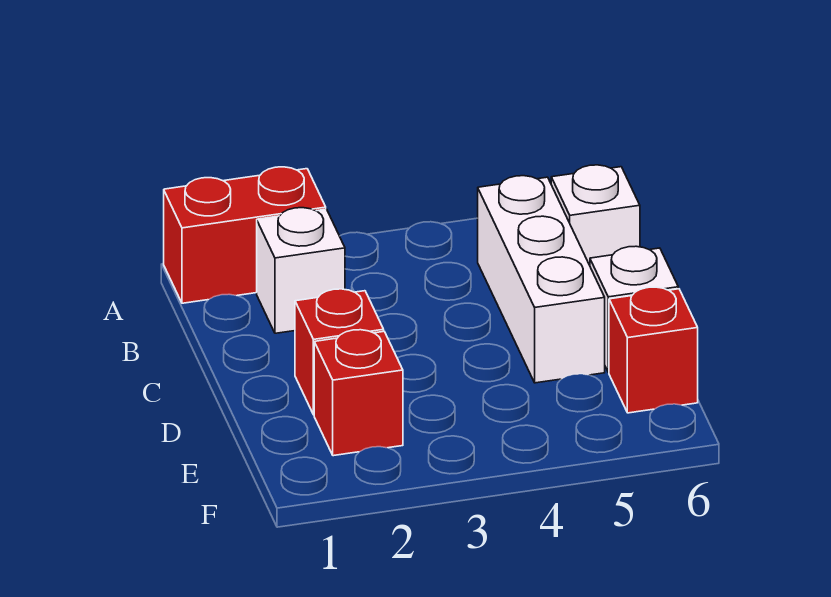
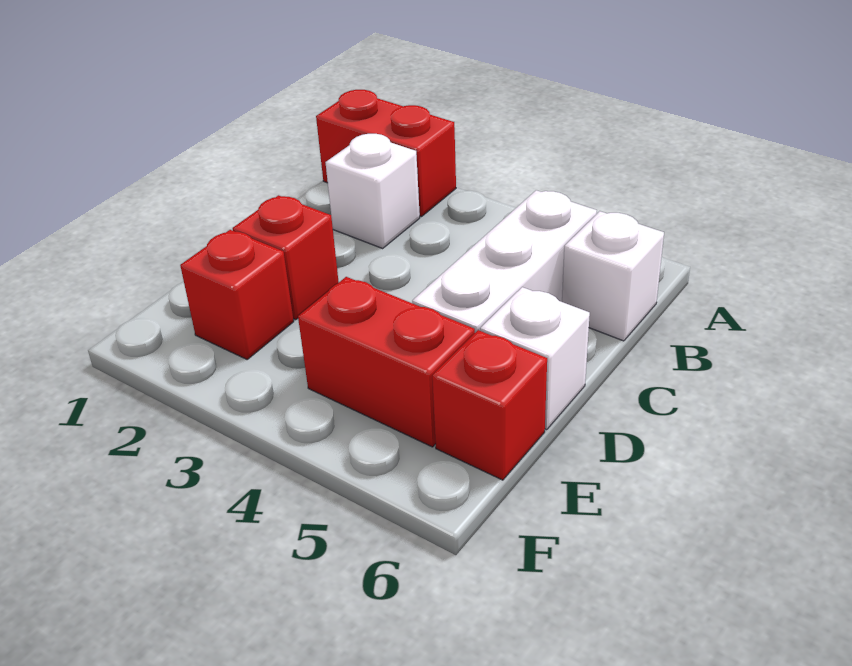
none -> red 1x2 brick [298,277,475,447]

